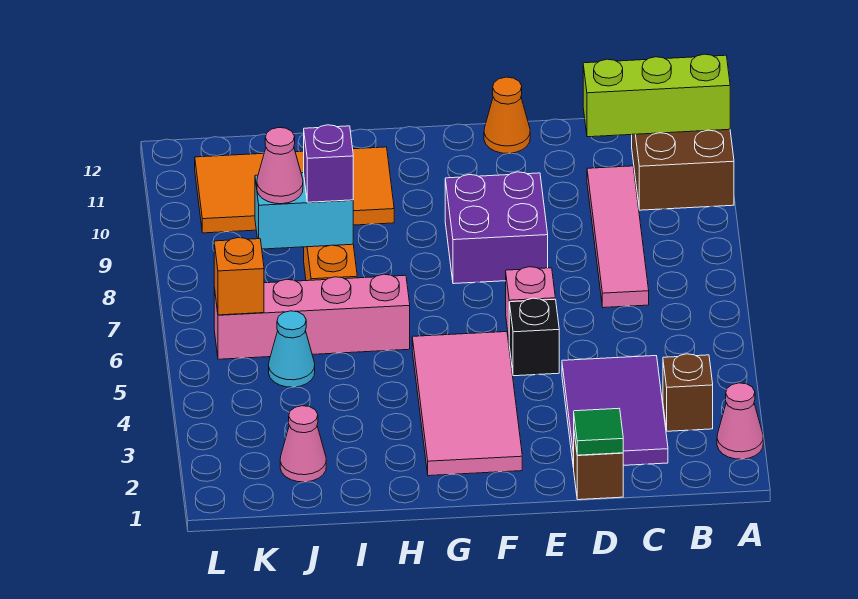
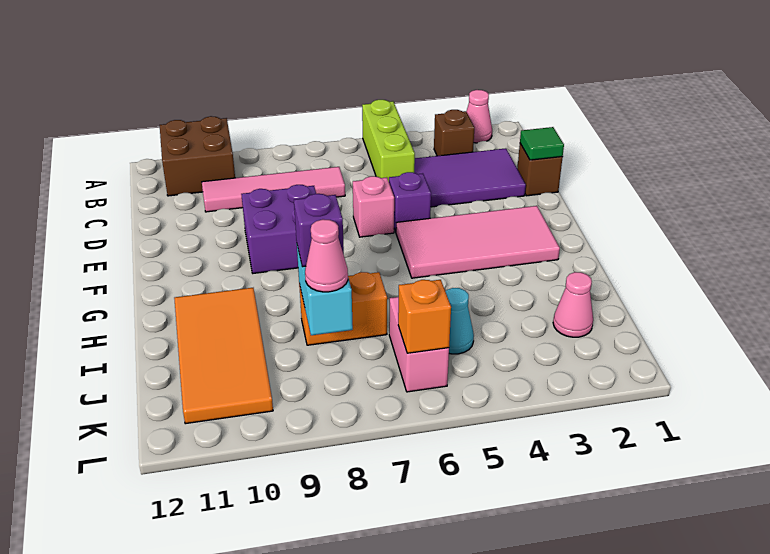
lime 1x3 brick [583,54,730,137] -> lime 1x3 brick moved to [362,100,415,181]
black 1x1 brick [509,298,559,376] -> purple 1x1 brick [389,172,431,232]
orange 1x1 cone [484,77,530,153] -> none
pink 1x4 brick [214,274,410,359] -> pink 1x2 brick [389,297,449,392]

